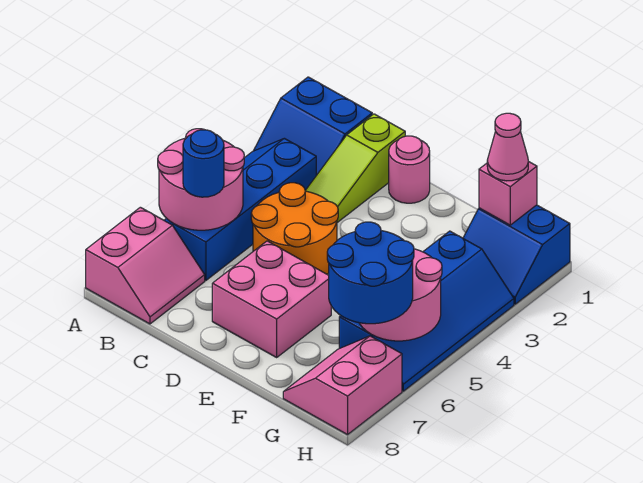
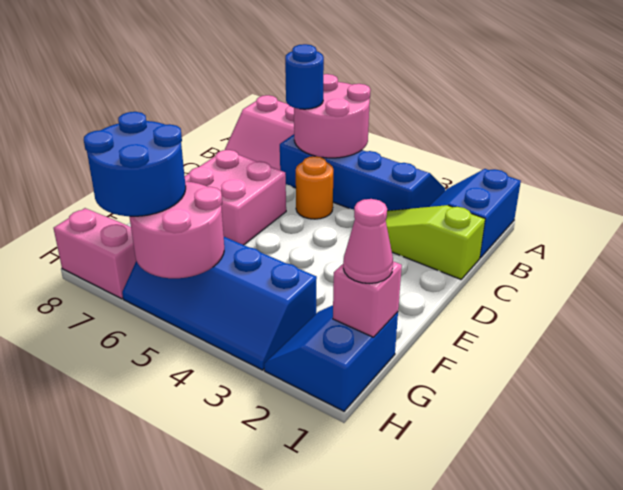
orange 2x2 round brick [251,183,338,274] -> orange 1x1 round brick [296,156,333,219]
pink 1x1 round brick [389,136,430,203] -> none

